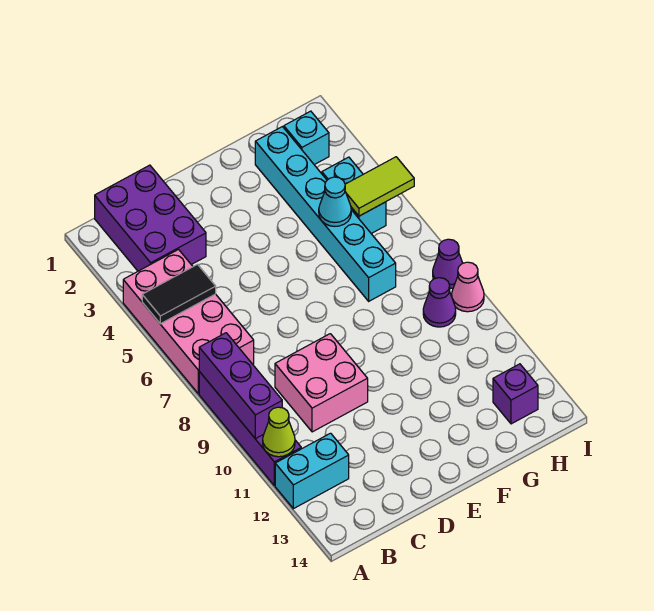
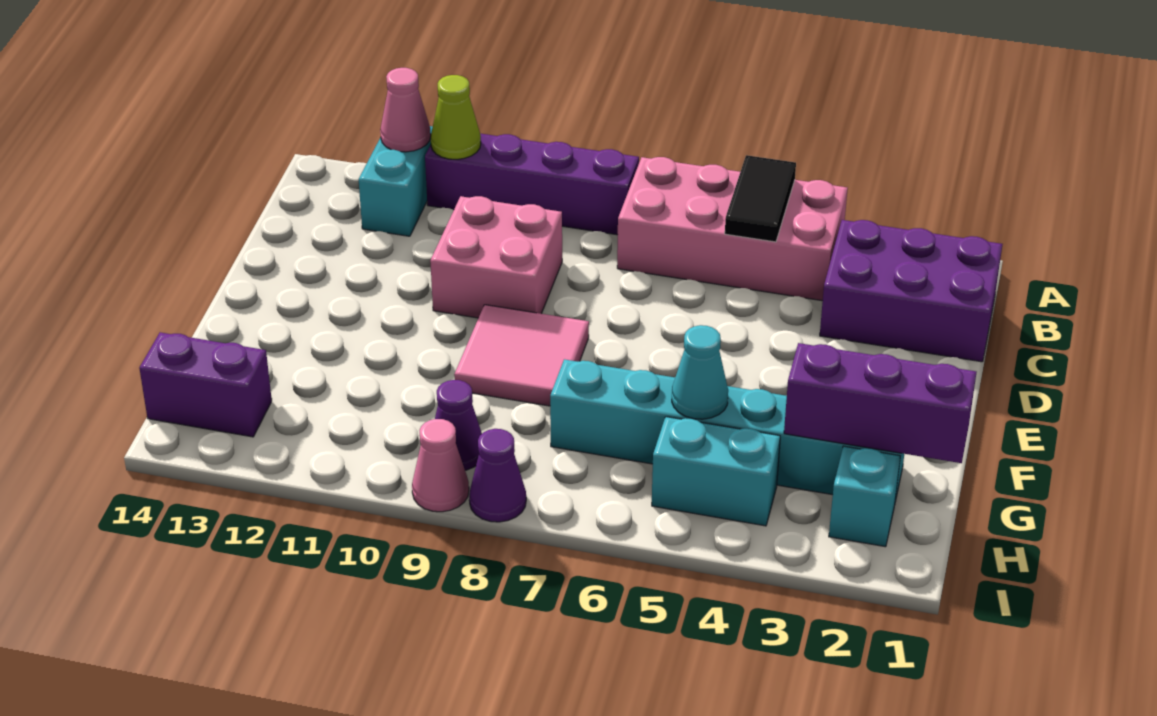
purple 1x3 brick [199,333,282,439] -> purple 1x3 brick moved to [784,343,976,463]
none -> pink 1x1 cone [380,68,431,152]
none -> pink 2x2 tile [454,305,589,406]
lime 1x2 tile [345,157,414,216] -> none
purple 1x1 brick [493,364,538,424] -> purple 1x2 brick [139,332,272,437]

